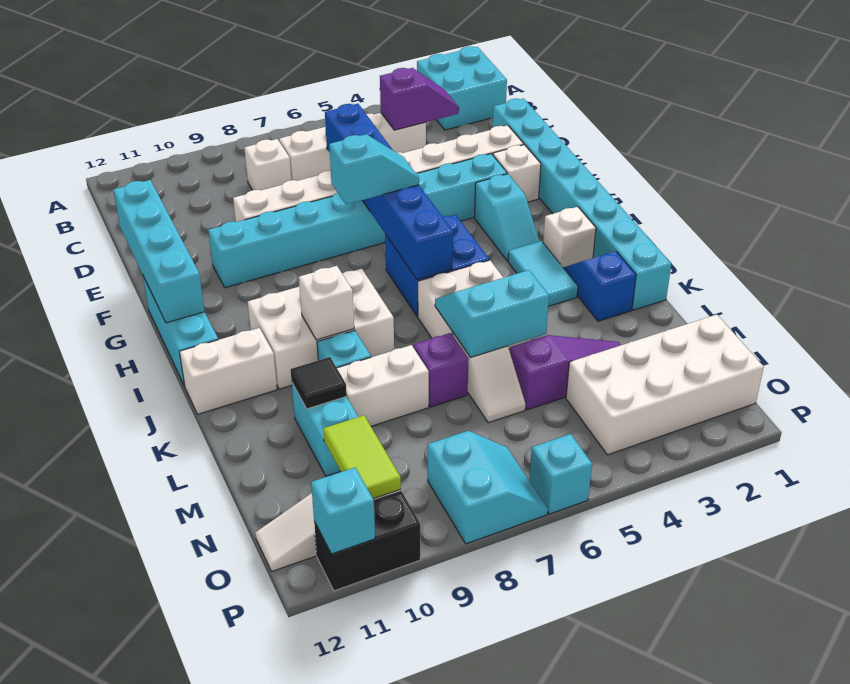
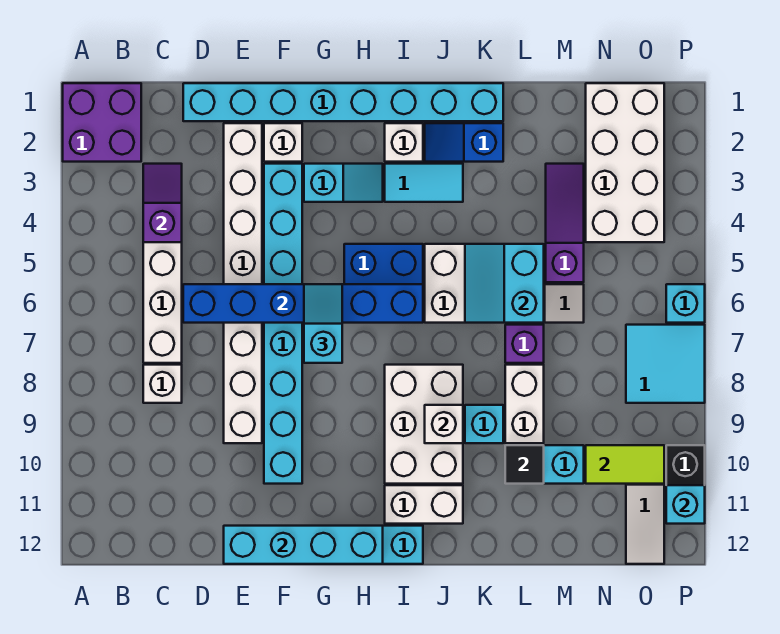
cyan 2x2 brick [417,46,507,130] -> purple 2x2 brick [63,83,141,162]
white 1x2 brick [179,328,277,414] -> white 1x2 brick turned to [385,485,463,524]
cyan 2x2 slope [428,431,548,544] -> cyan 2x2 tile [626,325,705,403]

